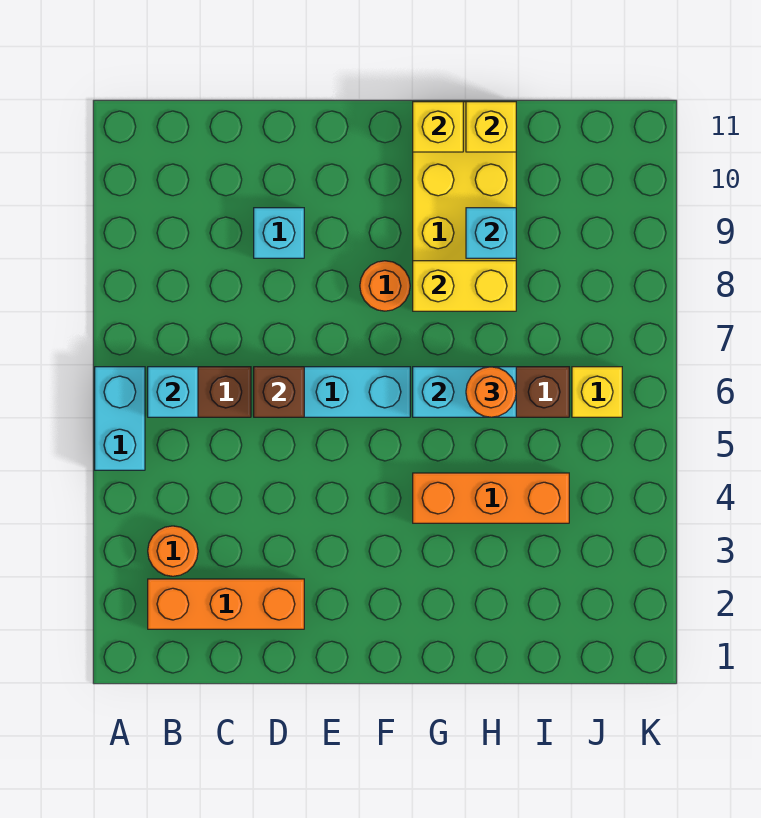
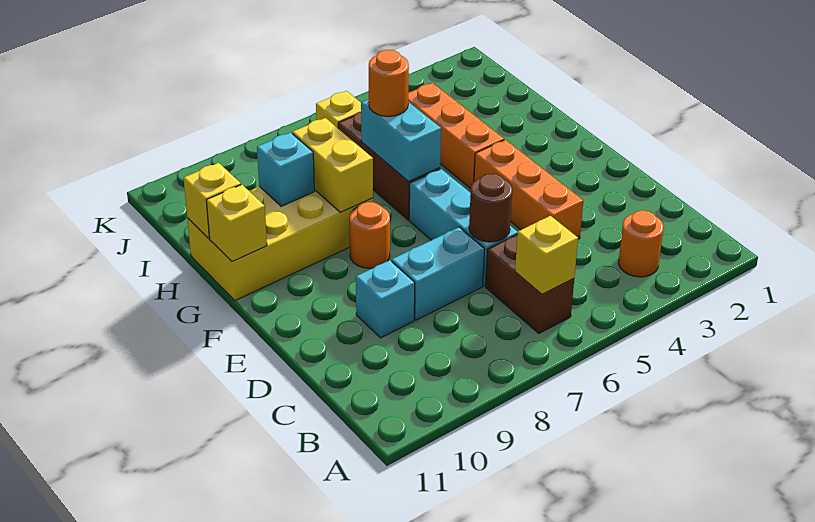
cyan 1x2 brick [95,367,145,470] -> cyan 1x2 brick moved to [392,227,485,320]
orange 1x3 brick [148,579,304,629] -> orange 1x3 brick moved to [474,140,583,239]
cyan 1x1 brick [148,367,198,417] -> yellow 1x1 brick [515,216,578,294]
brown 1x1 brick [254,367,304,417] -> brown 1x1 round brick [469,174,512,242]

